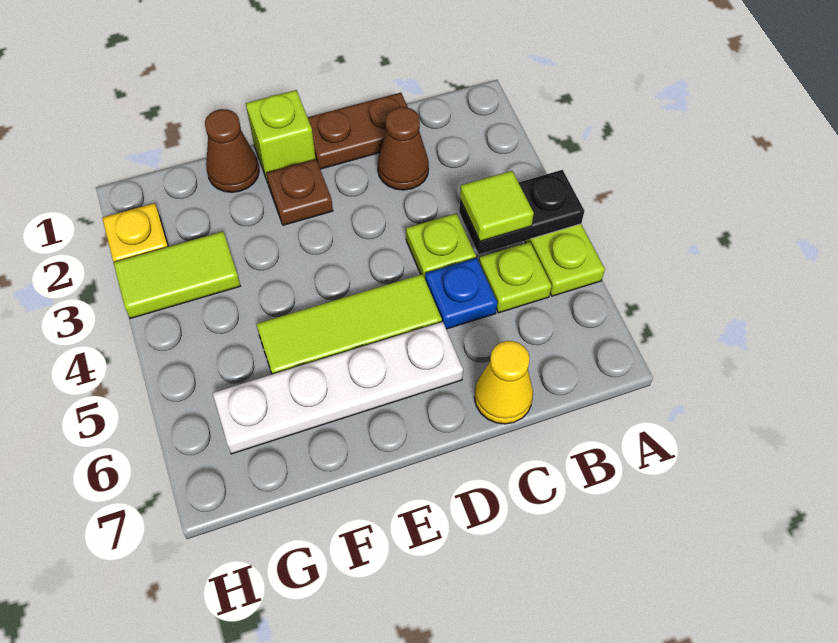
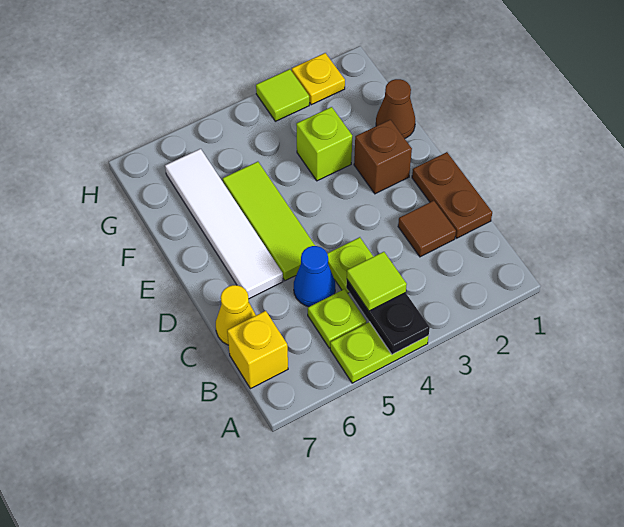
none -> yellow 1x1 brick [227,311,288,389]
brown 1x1 cone [378,107,429,190] -> brown 1x1 tile [398,201,456,257]
blue 1x1 plate [425,258,497,329] -> blue 1x1 cone [294,246,335,307]
white 1x4 plate [213,322,463,454] -> white 1x4 tile [165,149,283,299]
lime 1x1 brick [246,90,316,183] -> lime 1x1 brick moved to [296,107,352,181]
brown 1x1 plate [266,159,333,225] -> brown 1x1 brick [354,120,412,194]
lime 1x2 tile [113,232,240,319] -> lime 1x1 tile [256,69,309,121]

